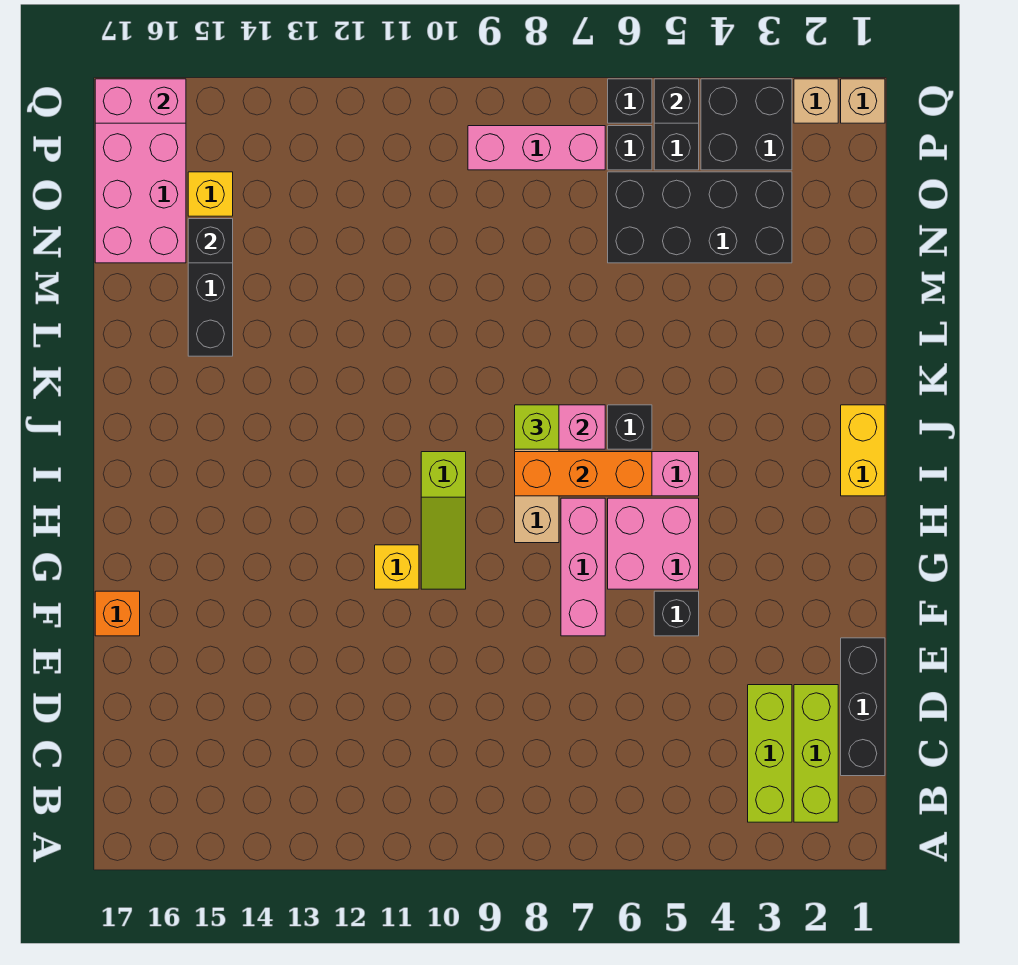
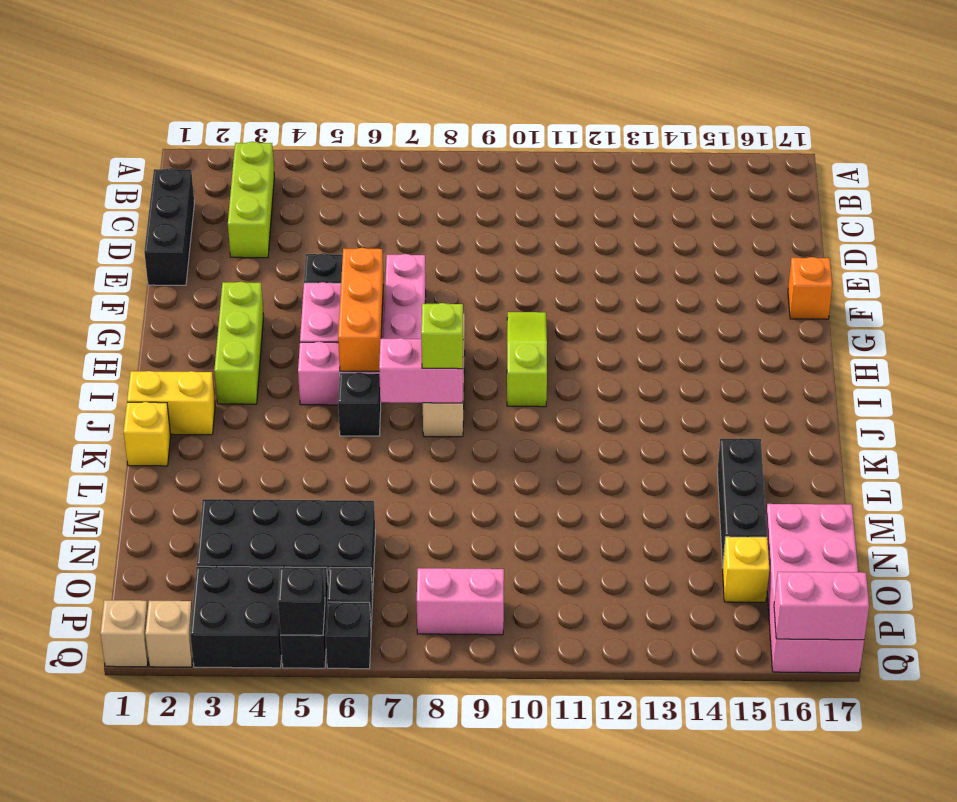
lime 1x3 brick [794,685,838,822] -> lime 1x3 brick moved to [214,282,264,404]
yellow 1x1 brick [375,545,419,589] -> yellow 1x1 brick moved to [124,402,171,466]
yellow 1x2 brick [841,405,885,496] -> yellow 1x2 brick turned to [127,371,215,435]
orange 1x3 brick [515,452,652,496] -> orange 1x3 brick turned to [338,248,383,371]
black 1x1 brick [188,219,233,263] -> none
pink 1x3 brick [468,126,605,170] -> pink 1x2 brick [417,568,504,635]

